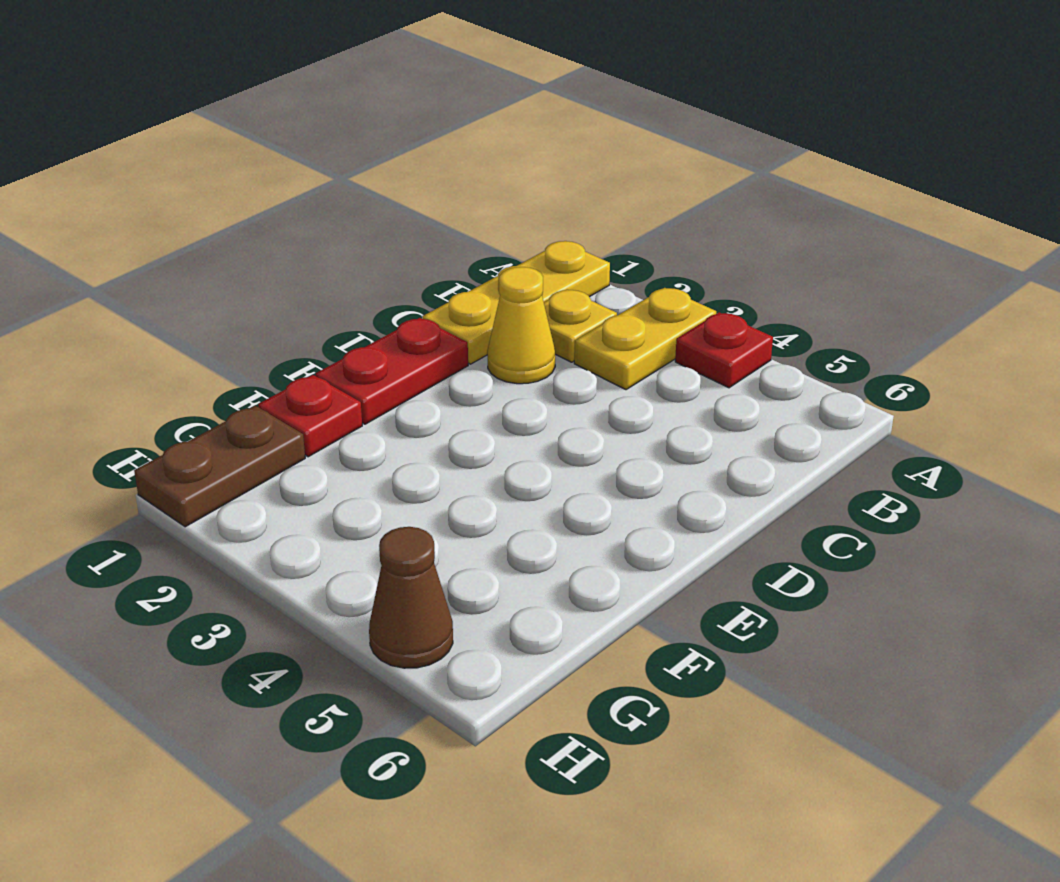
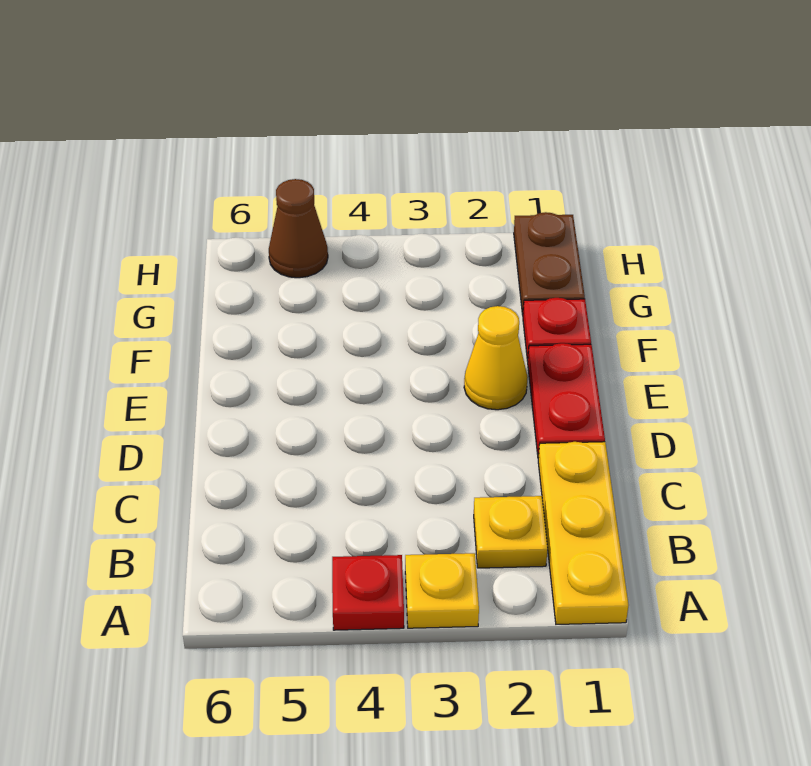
yellow 1x2 plate [574,288,716,390] -> yellow 1x1 plate [405,553,479,628]
yellow 1x1 cone [487,267,555,384] -> yellow 1x1 cone moved to [464,306,528,410]

